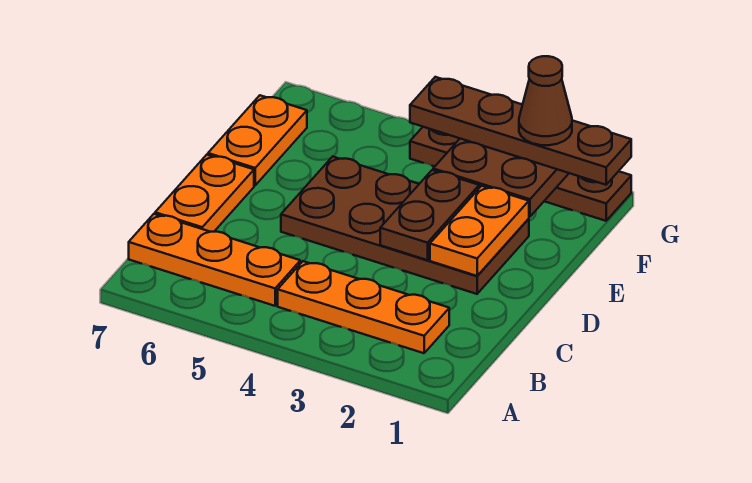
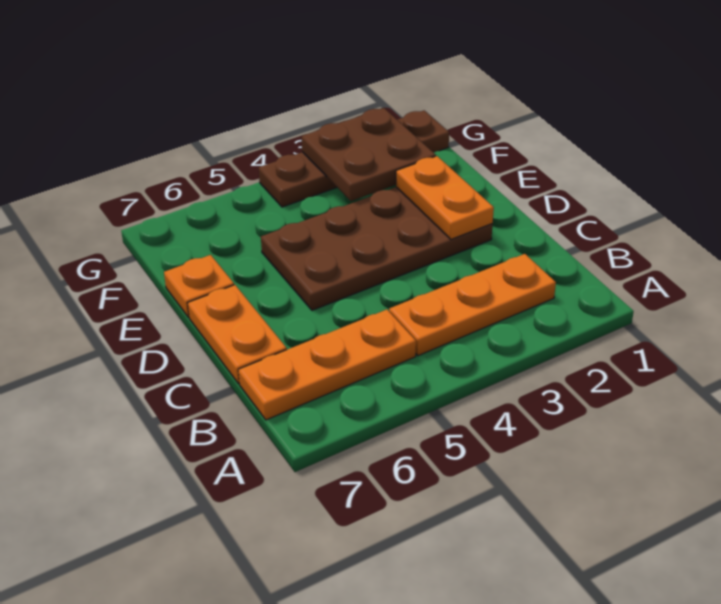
brown 1x2 plate [380,170,479,260] -> none
orange 1x2 plate [208,95,307,185] -> orange 1x1 plate [164,255,234,317]
brown 1x4 plate [410,77,631,185] -> none
brown 1x1 cone [519,56,572,145] -> none

